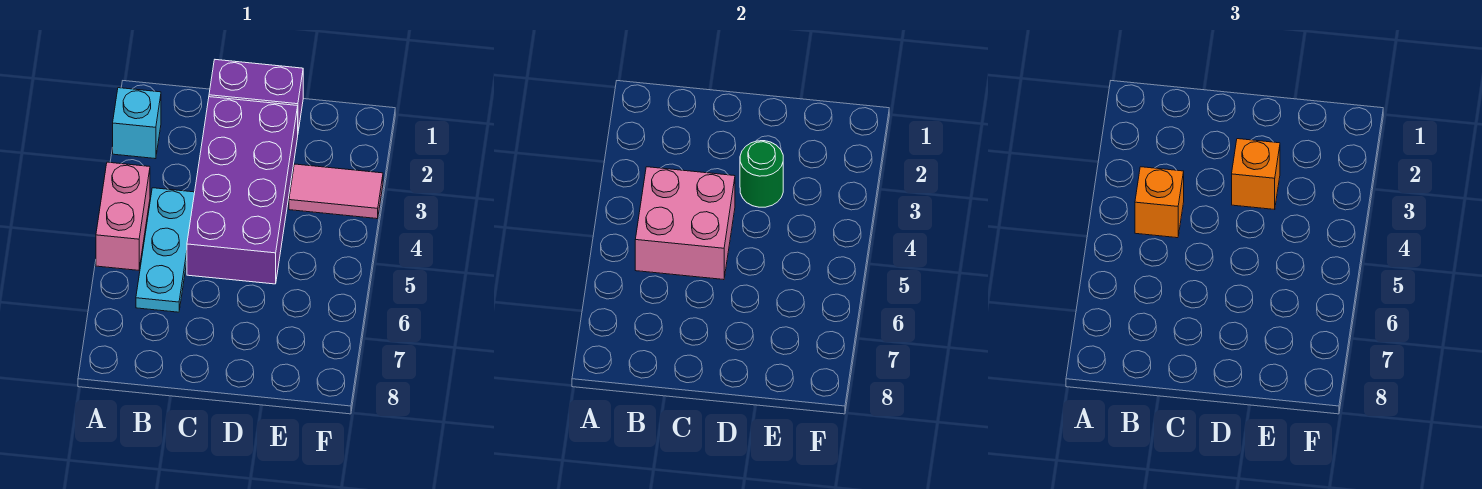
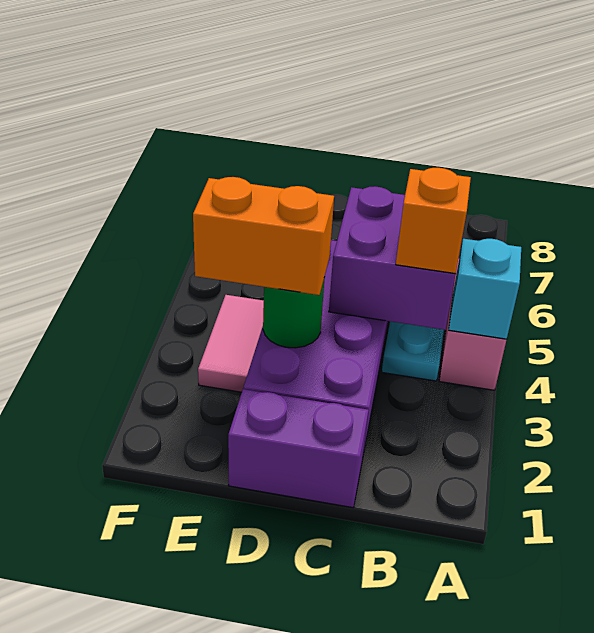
cyan 1x1 brick [113,88,161,159] -> cyan 1x1 brick moved to [449,239,521,339]
pink 2x2 brick [635,167,735,280] -> purple 2x2 brick [329,186,456,330]
orange 1x1 brick [1232,139,1280,209] -> orange 1x2 brick [193,177,334,295]
pink 1x2 tile [289,164,383,219] -> pink 1x2 tile turned to [198,295,264,392]

